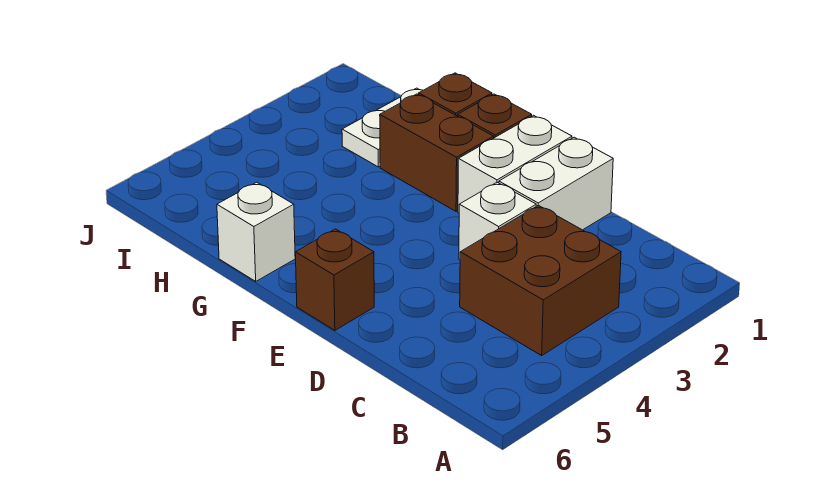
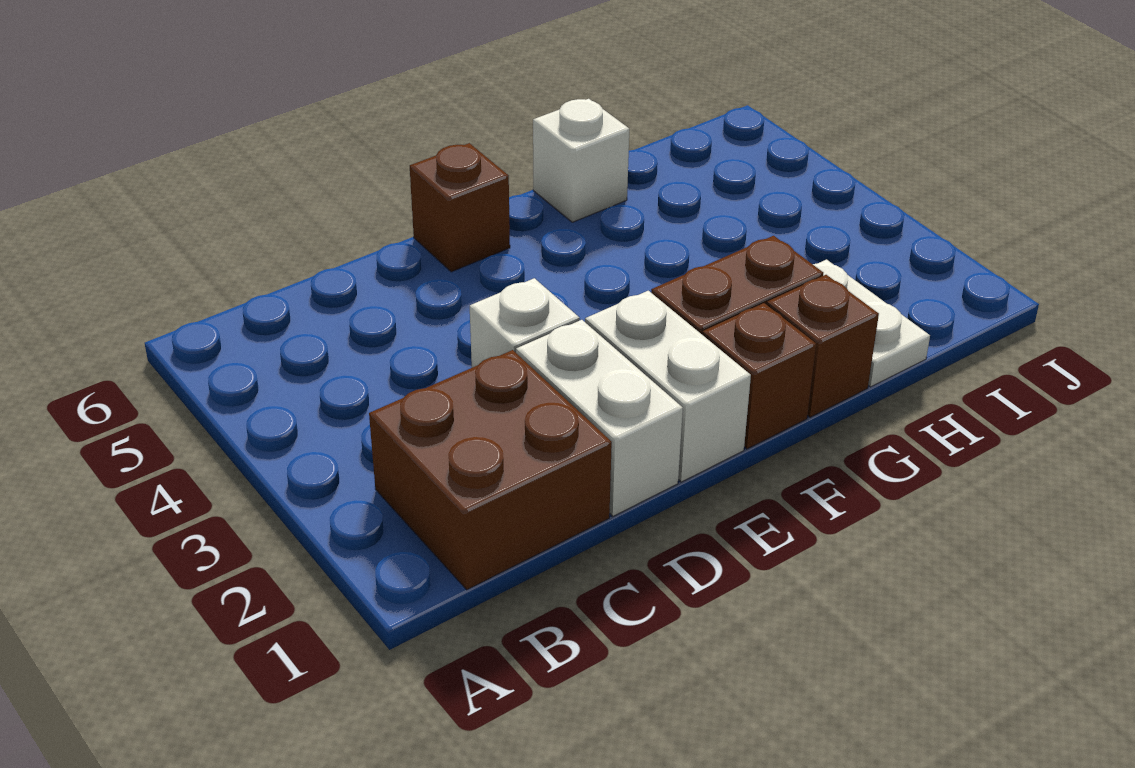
brown 2x2 brick [460,205,621,356] -> brown 2x2 brick moved to [369,350,612,590]

